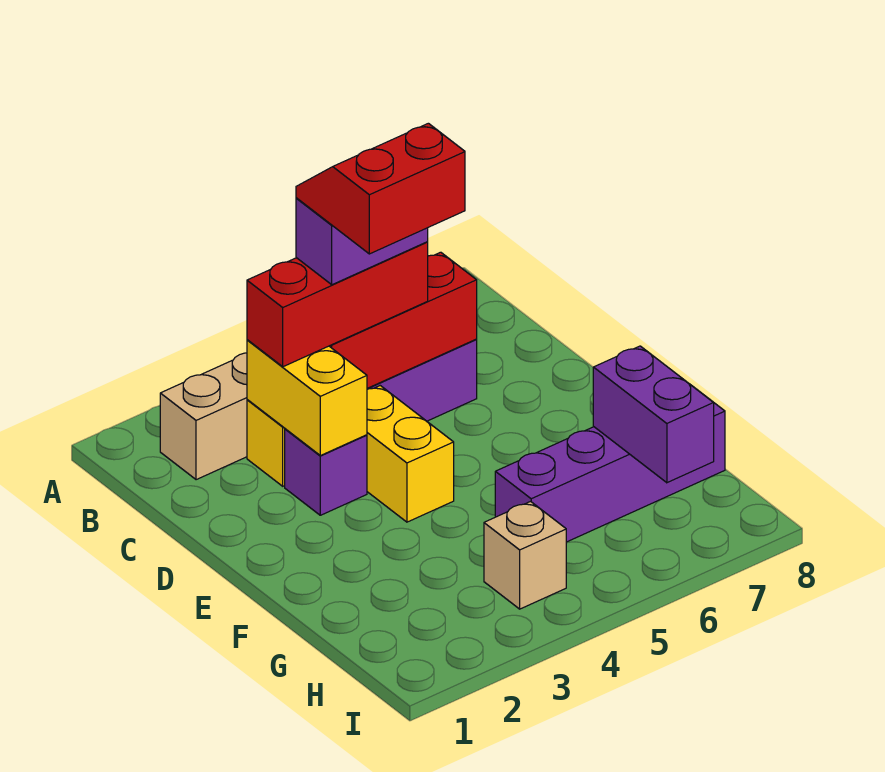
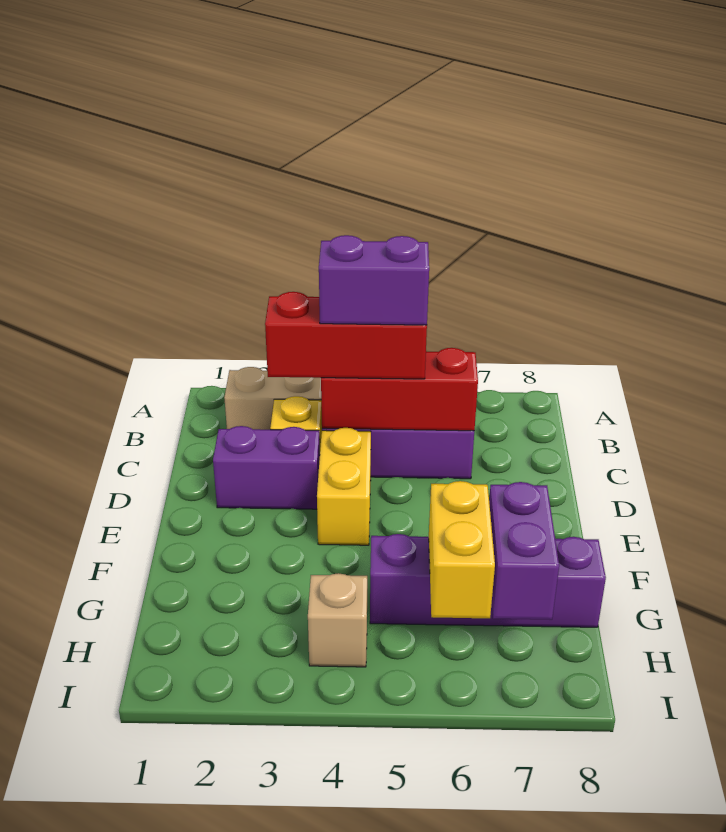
yellow 1x2 brick [247,340,367,456] -> yellow 1x2 brick moved to [429,481,495,618]
red 2x2 slope [296,123,465,254] -> none
purple 1x1 brick [285,429,367,515] -> purple 1x2 brick [213,426,320,509]

